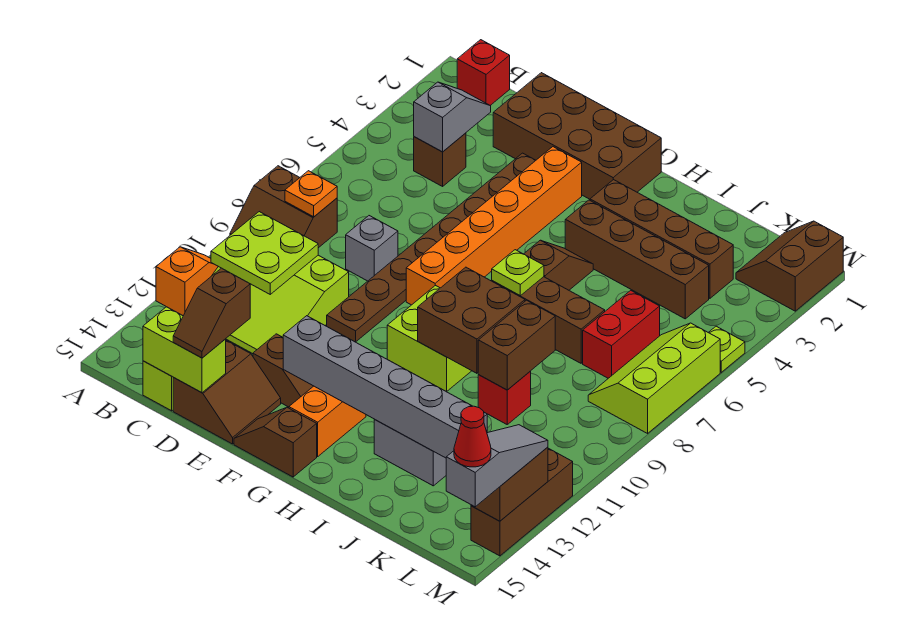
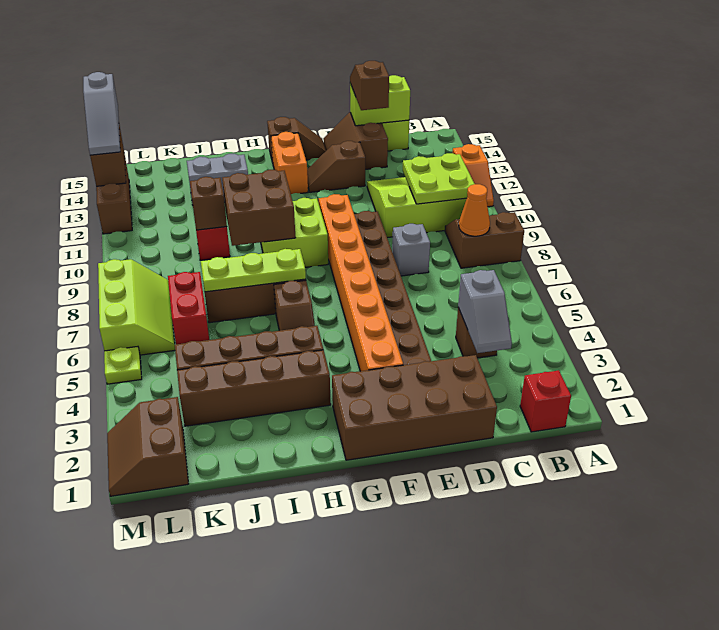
orange 1x1 plate [285,171,337,217] -> orange 1x1 cone [459,184,490,236]
orange 1x6 brick [406,147,582,305] -> orange 1x8 brick [318,194,403,371]
grey 1x6 brick [283,316,487,458] -> none
lime 1x1 plate [492,250,544,296] -> lime 1x3 plate [201,249,306,292]
brown 1x2 brick [478,300,555,390] -> brown 1x1 brick [190,177,227,230]
brown 2x2 slope [736,221,843,311] -> brown 2x2 slope turned to [107,397,188,496]
red 1x1 cone [454,406,491,467] -> none

